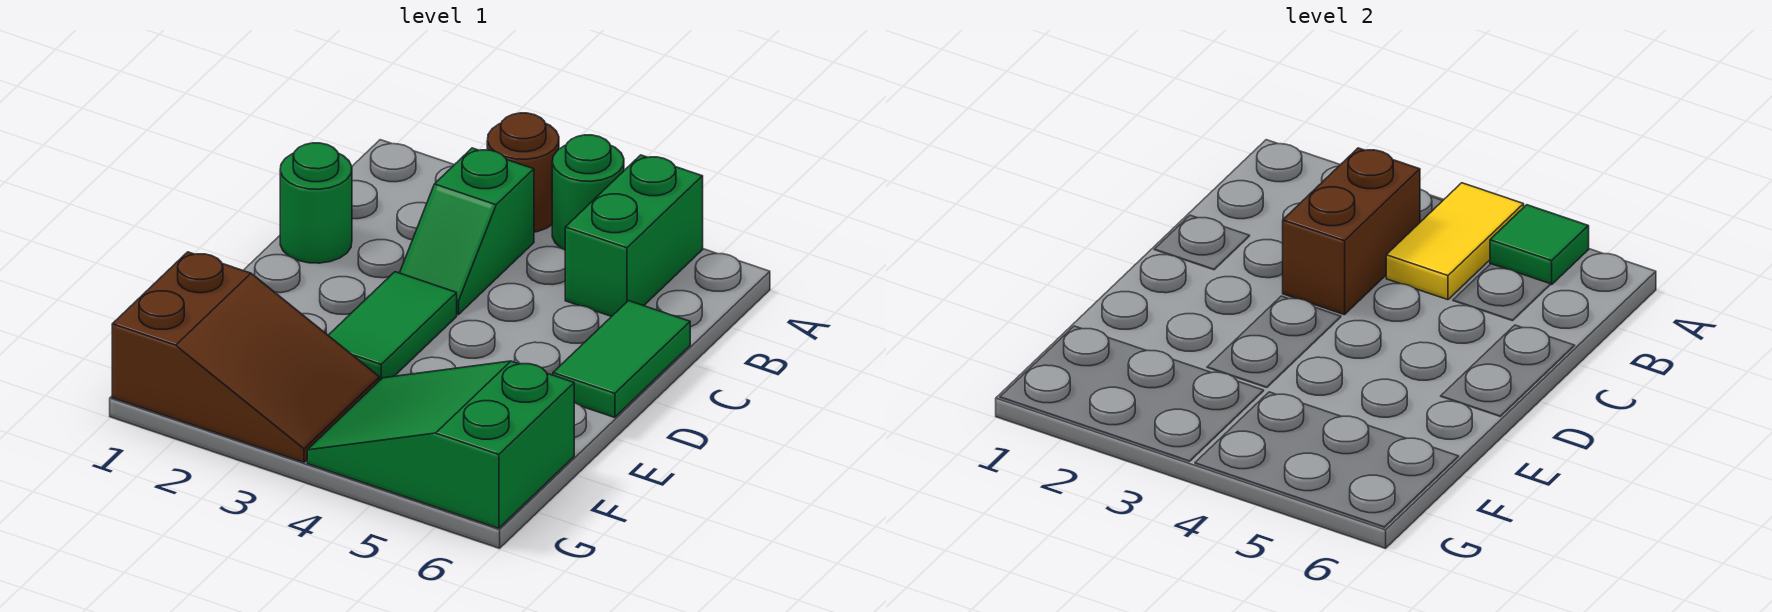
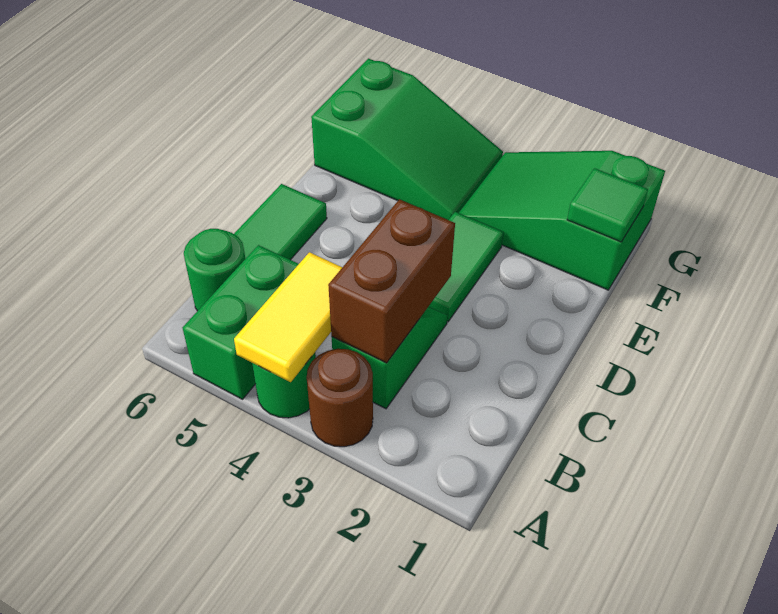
green 1x1 tile [1490,205,1589,285] -> green 1x1 tile moved to [567,168,648,242]
green 1x1 round brick [280,143,352,263] -> green 1x1 round brick moved to [184,229,245,311]
brown 2x3 slope [112,252,379,462] -> green 2x3 slope [459,151,665,290]

